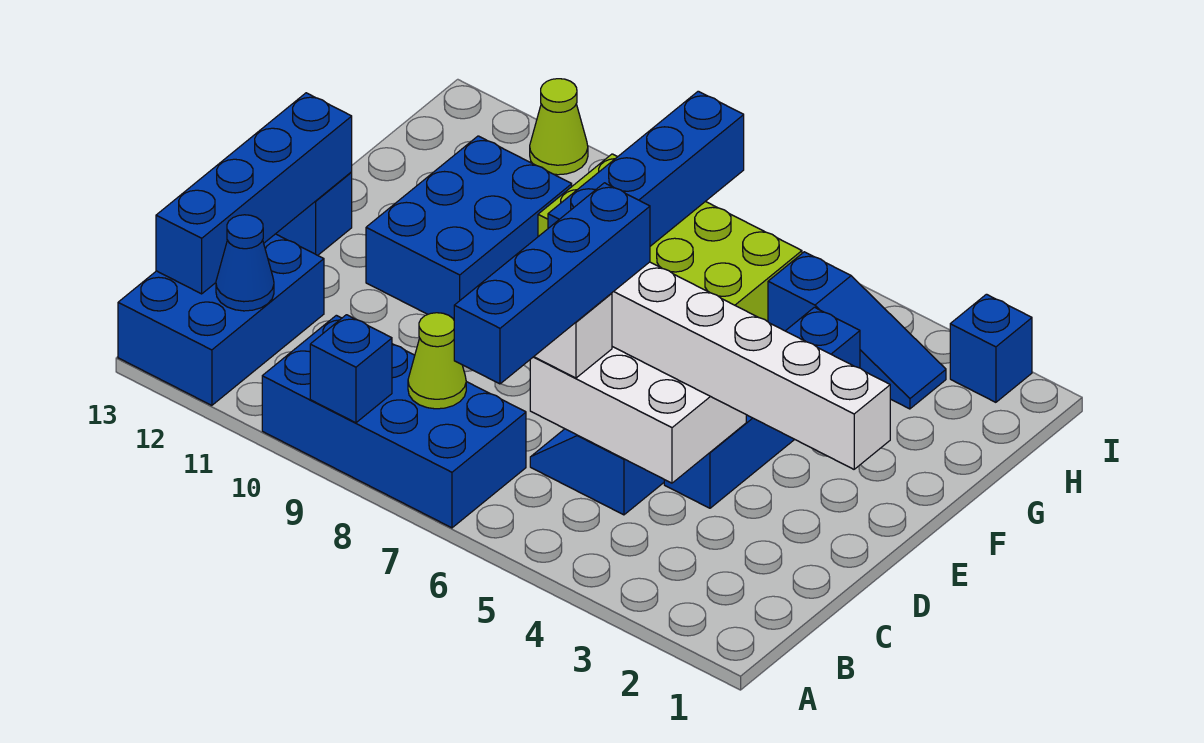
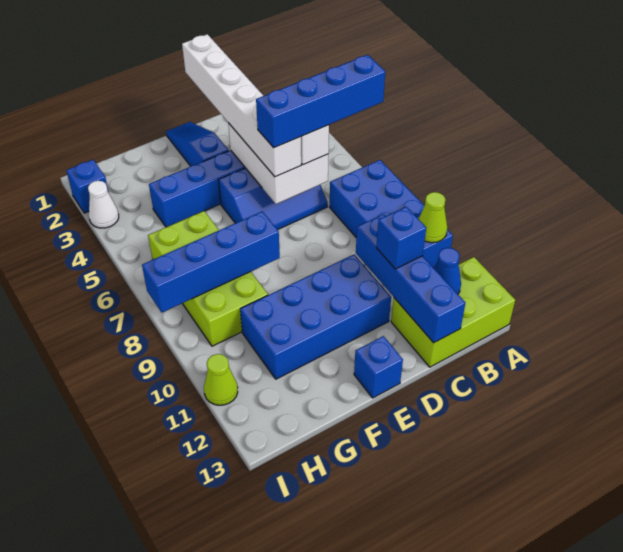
blue 1x1 brick [310,315,392,423] -> blue 1x1 brick moved to [376,207,426,269]
blue 2x3 brick [118,234,324,405] -> lime 2x3 brick [391,257,515,367]
lime 1x1 cone [408,313,466,409] -> lime 1x1 cone moved to [419,192,447,243]
blue 1x4 brick [156,93,352,294] -> blue 1x4 brick turned to [356,214,465,343]
blue 2x3 brick [366,136,572,319] -> blue 2x4 brick [240,254,391,379]
blue 1x3 slope [768,252,946,409] -> blue 1x3 slope moved to [166,122,229,166]
none -> white 1x1 cone [88,181,119,228]

